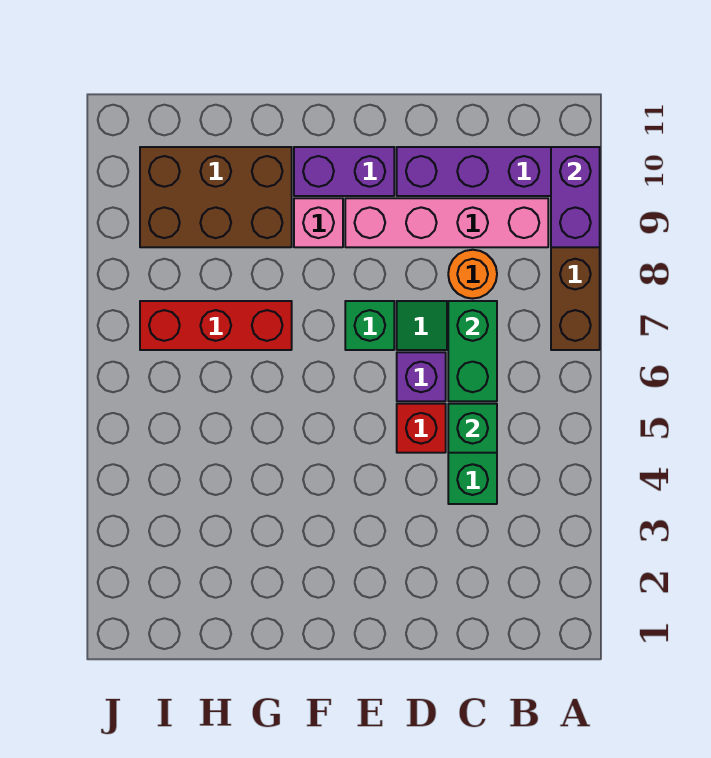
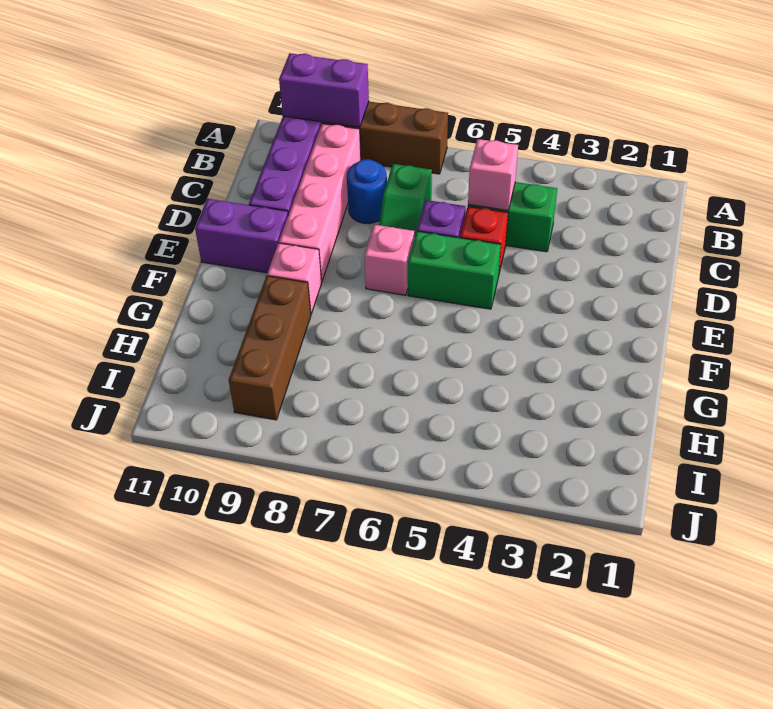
green 1x1 brick [448,404,497,453] -> pink 1x1 brick [468,139,518,211]
green 1x2 brick [448,301,497,401] -> green 1x2 brick moved to [408,231,501,309]
orange 1x1 round brick [448,250,497,299] -> blue 1x1 round brick [347,159,387,224]
green 1x1 brick [345,301,394,350] -> pink 1x1 brick [364,225,414,295]
purple 1x2 brick [294,147,394,196] -> purple 1x2 brick turned to [195,199,288,273]
red 1x3 brick [140,301,292,350] -> none
brown 2x3 brick [140,147,292,247] -> brown 1x3 brick [229,276,311,420]

